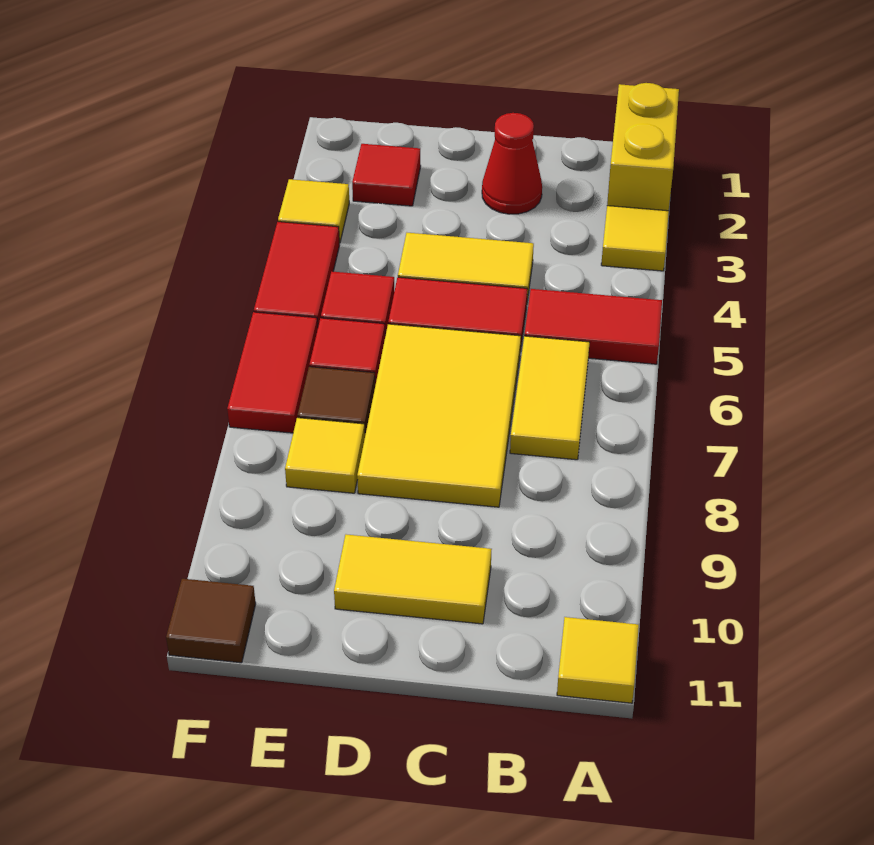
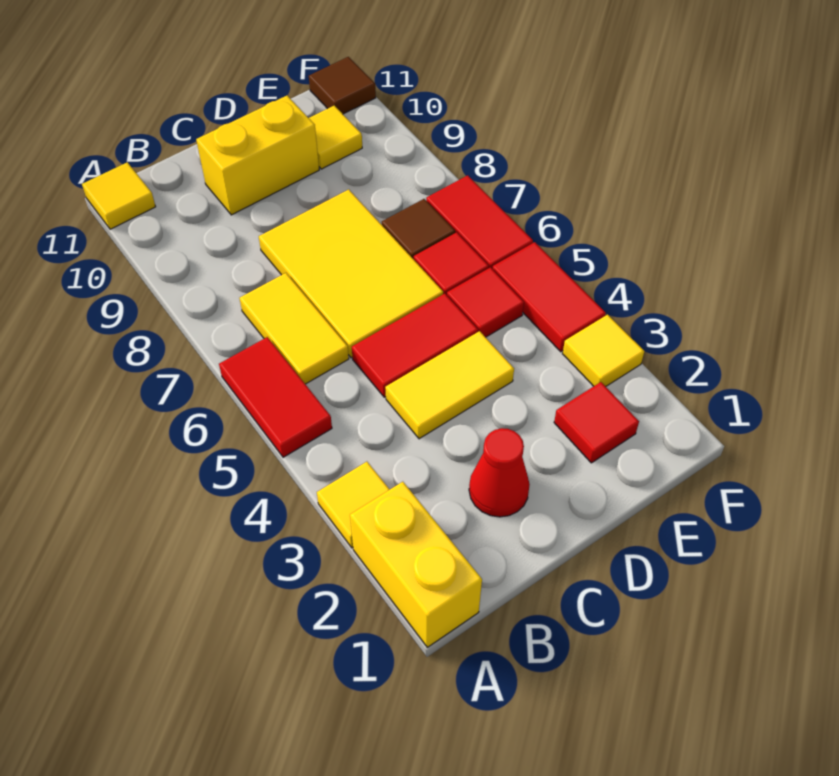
red 1x2 tile [524,289,662,364] -> red 1x2 tile turned to [219,337,332,457]
yellow 1x2 tile [334,534,492,624] -> yellow 1x2 brick [196,96,319,215]
yellow 1x1 tile [285,418,365,493] -> yellow 1x1 tile moved to [309,106,362,169]

